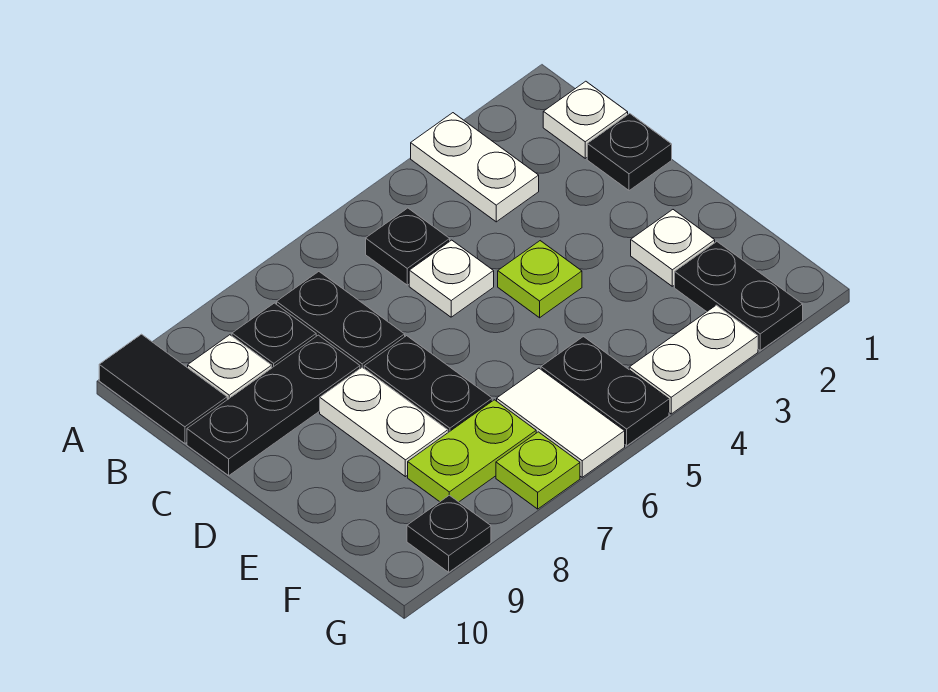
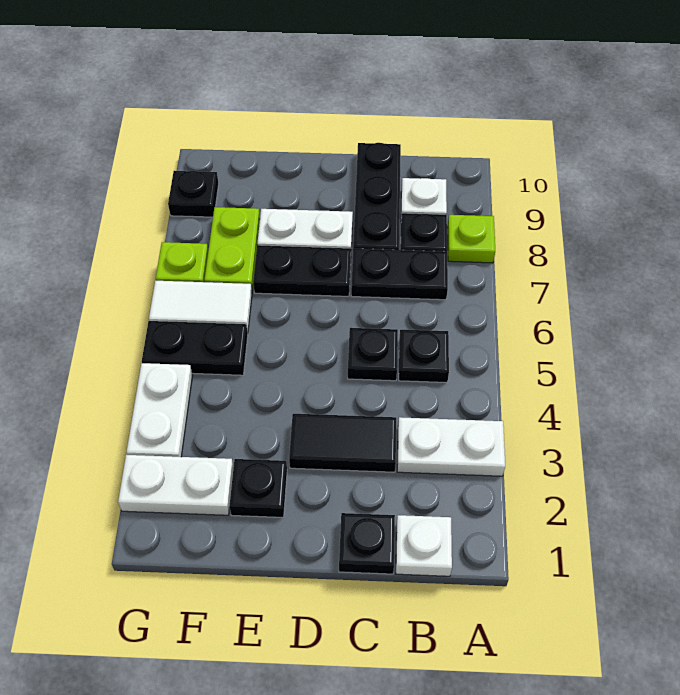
black 1x2 tile [99,334,227,444] -> black 1x2 tile moved to [289,414,396,472]
white 1x1 plate [409,240,494,317] -> black 1x1 plate [348,328,398,381]
lime 1x1 plate [498,241,582,318] -> lime 1x1 plate moved to [447,215,495,263]
white 1x1 plate [631,210,715,286] -> black 1x1 plate [230,459,287,517]
black 1x2 plate [675,242,803,351] -> white 1x2 plate [118,455,233,515]

